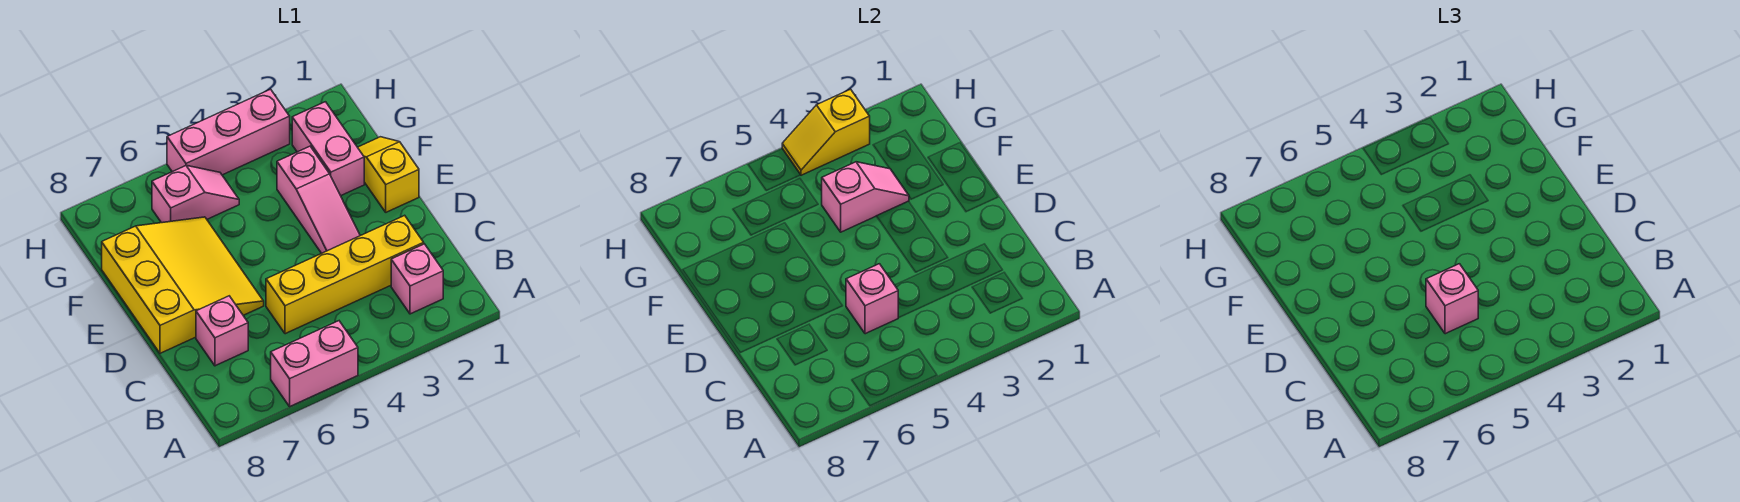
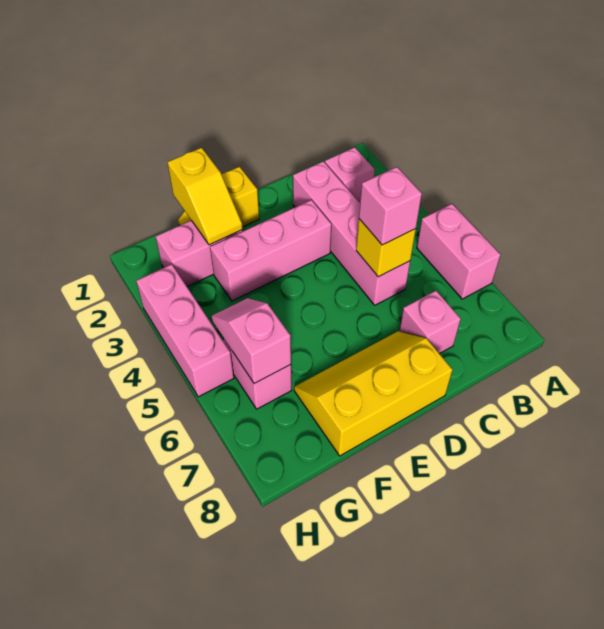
yellow 1x4 brick [266,215,424,334] -> pink 1x4 brick [293,161,410,305]
pink 1x1 brick [846,264,898,334] -> yellow 1x1 brick [356,219,416,277]
pink 1x3 slope [277,146,360,253] -> pink 1x3 brick [210,200,331,301]
yellow 3x3 slope [102,217,264,353] -> yellow 2x3 slope [294,331,453,456]
pink 1x2 slope [822,162,909,232] -> pink 1x2 slope moved to [212,298,291,384]
yellow 1x2 slope [782,89,870,175] -> yellow 1x2 slope moved to [167,148,243,245]

